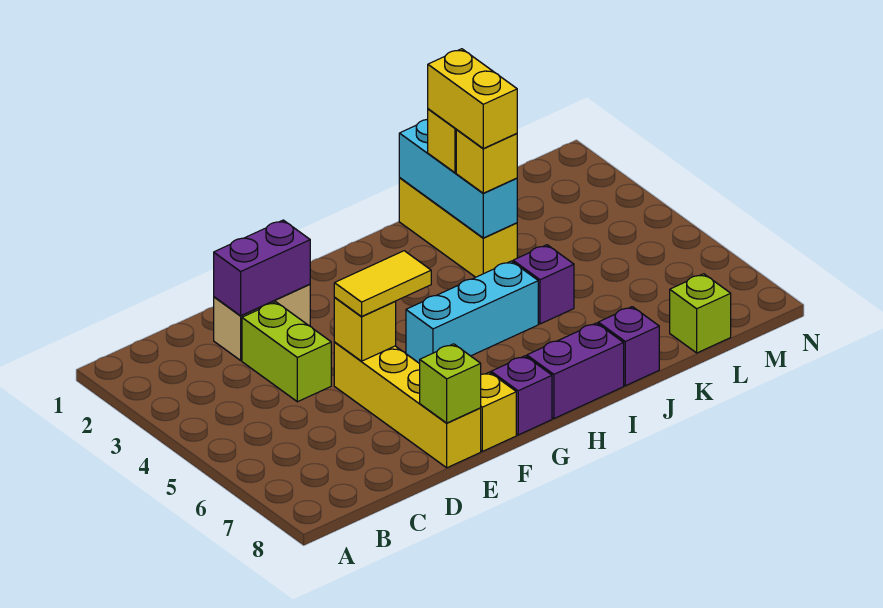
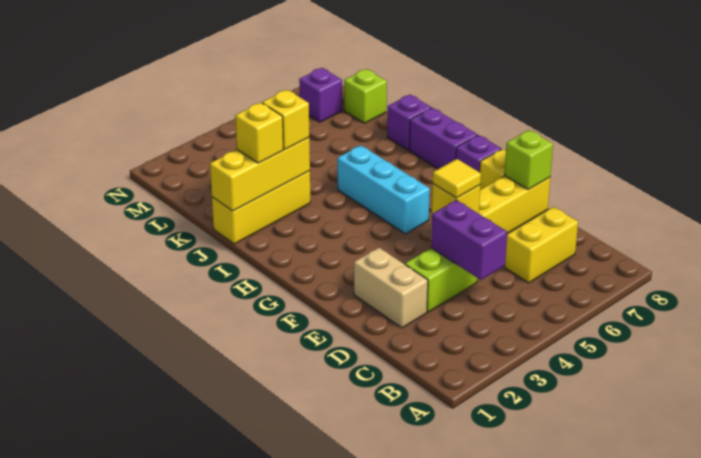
purple 1x2 brick [214,220,310,316] -> purple 1x2 brick moved to [431,200,507,280]
yellow 1x2 tile [334,251,431,316] -> yellow 1x1 tile [433,159,481,198]
cyan 1x3 brick [399,119,517,238] -> yellow 1x3 brick [210,138,310,211]
yellow 1x2 brick [428,49,517,148] -> yellow 1x2 brick moved to [504,207,578,283]
purple 1x1 brick [513,245,574,324] -> purple 1x1 brick moved to [299,68,342,122]

